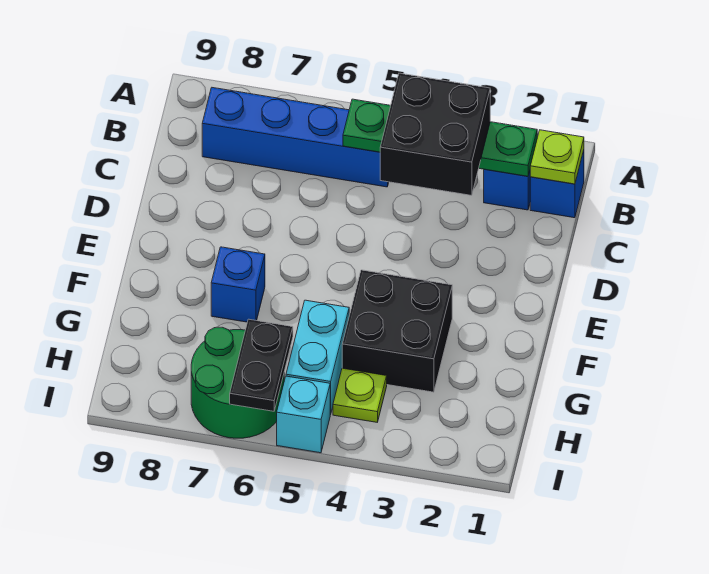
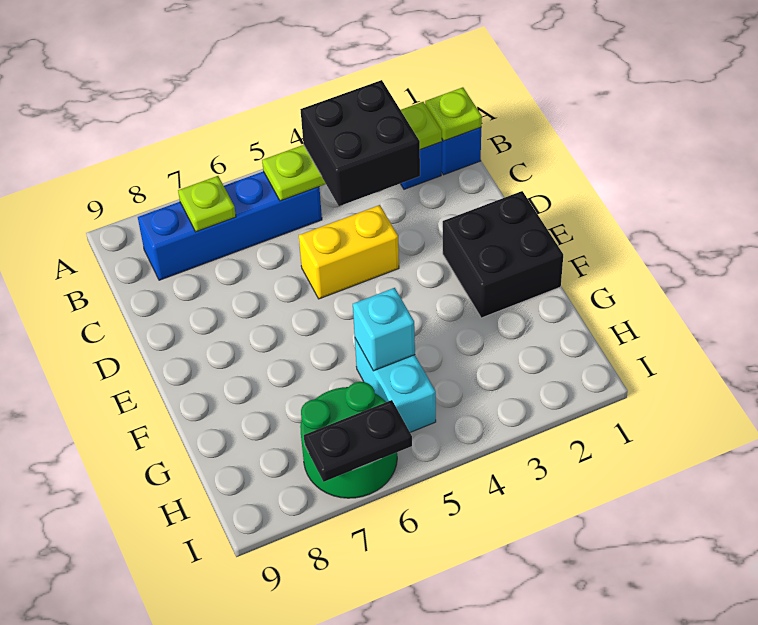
green 1x4 plate [343,99,537,176] -> lime 1x4 plate [262,102,442,201]
none -> yellow 1x2 brick [299,205,399,299]
black 2x2 brick [342,270,452,392] -> black 2x2 brick moved to [443,191,563,318]
blue 1x1 brick [211,247,265,322] -> none
lime 1x1 plate [333,368,387,422] -> lime 1x1 plate moved to [178,176,236,232]
black 1x2 plate [230,319,293,411] -> black 1x2 plate turned to [304,400,412,482]
cyan 1x1 brick [277,376,330,453] -> cyan 1x1 brick moved to [353,288,415,371]

